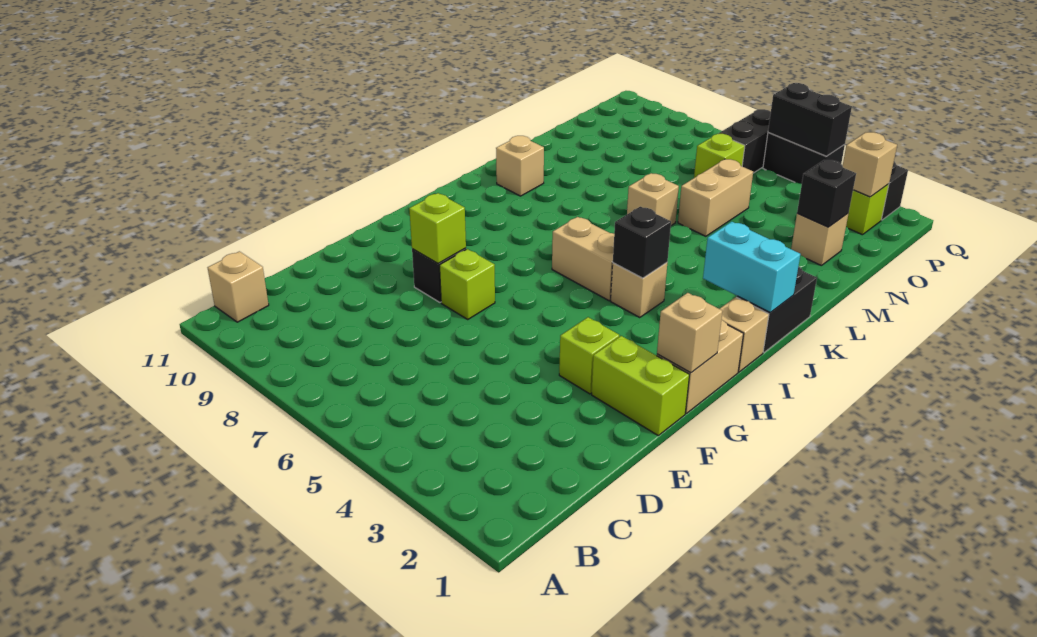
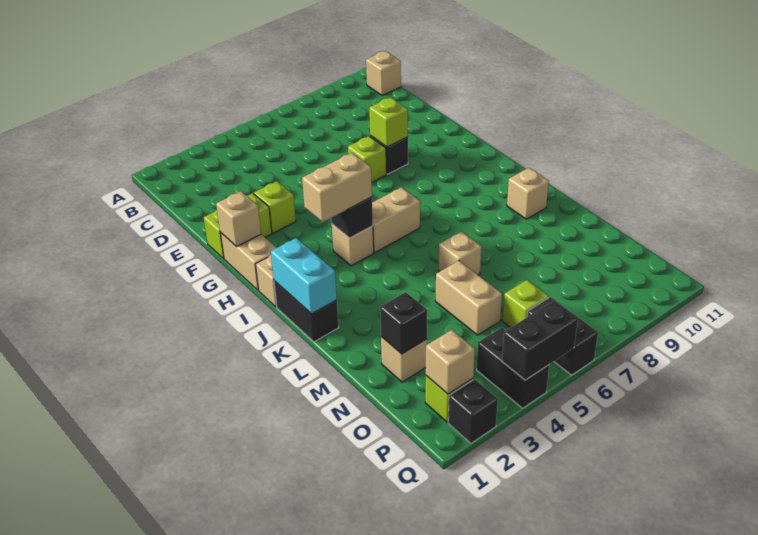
none -> tan 1x2 brick [302,153,372,222]
cyan 1x2 brick [703,222,800,313] -> cyan 1x2 brick turned to [271,238,337,314]
black 1x2 brick [763,133,845,184] -> black 1x2 brick turned to [477,328,549,408]

